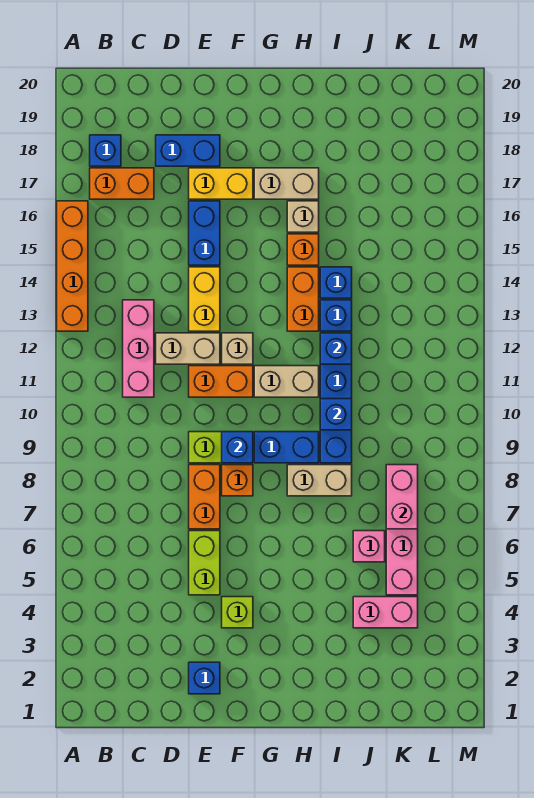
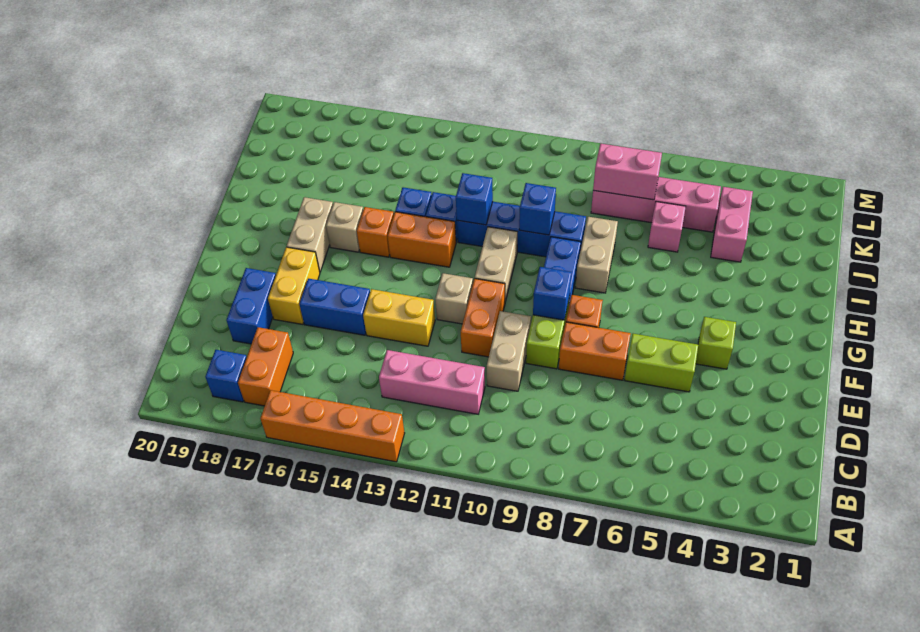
tan 1x2 brick [156,333,220,364] -> tan 1x2 brick moved to [487,311,531,391]
blue 1x1 brick [189,662,220,694] -> none

